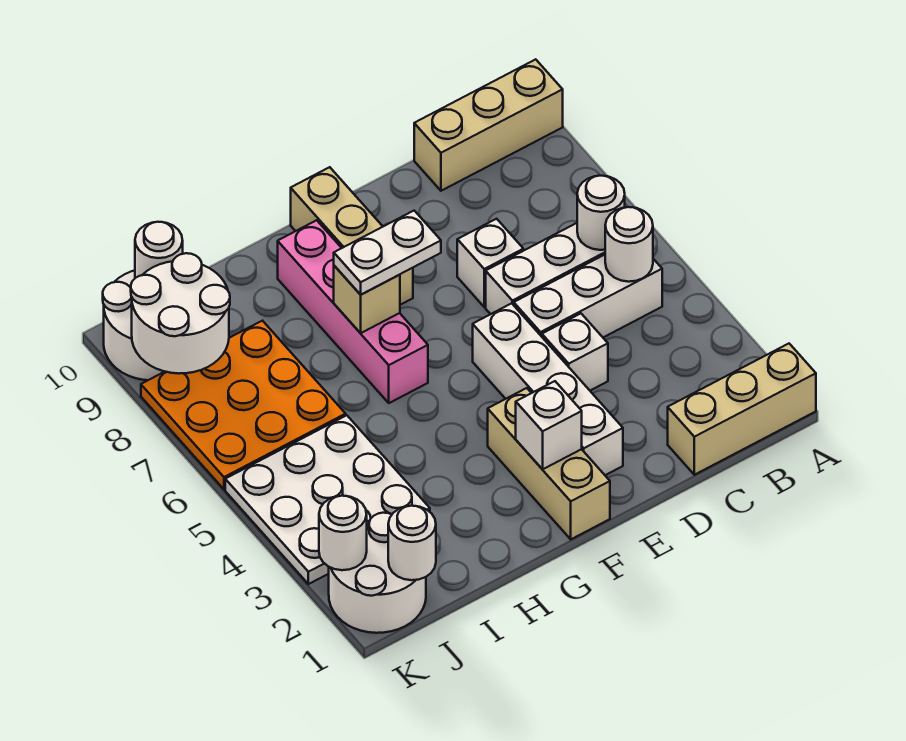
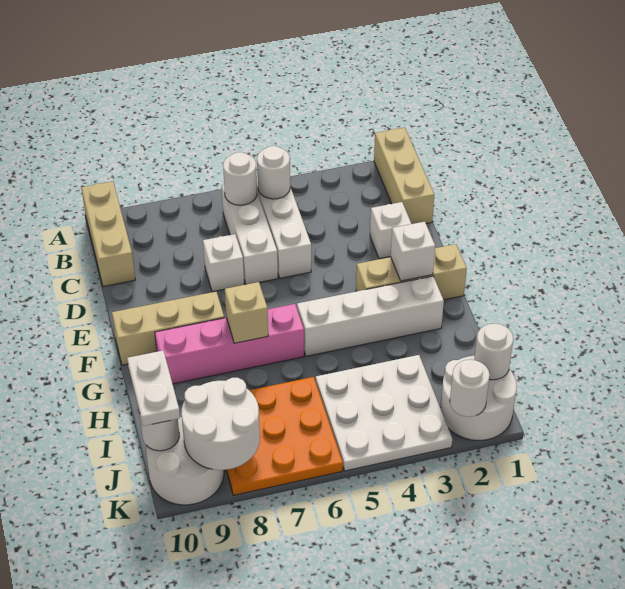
white 1x1 brick [542,314,608,391] -> white 1x1 brick moved to [370,202,411,259]
white 1x4 brick [473,303,623,475] -> white 1x4 brick moved to [297,276,444,356]
white 1x2 plate [334,211,441,295] -> white 1x2 plate moved to [127,351,180,426]

